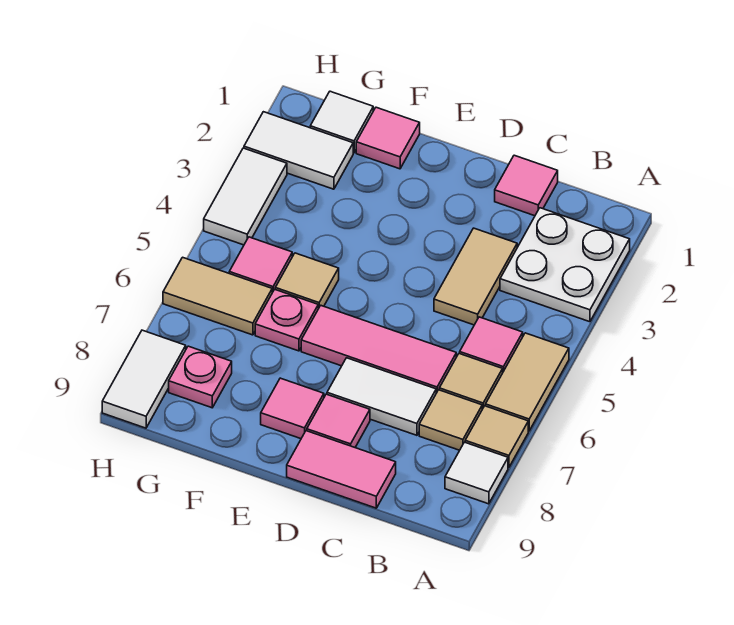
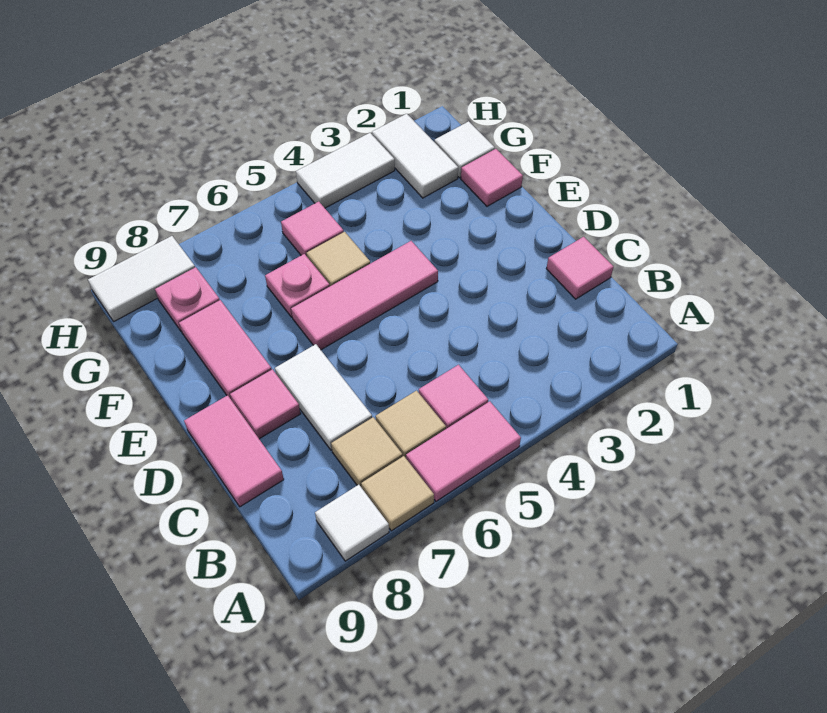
white 2x2 plate [500,208,630,322] -> none
tan 1x2 tile [485,333,569,431] -> pink 1x2 tile [406,401,521,501]
tan 1x2 tile [434,228,517,325] -> none
pink 1x3 tile [301,306,456,393] -> pink 1x3 tile turned to [291,241,438,350]
pink 1x1 tile [261,378,324,439] -> pink 1x2 tile [179,300,272,400]
tan 1x2 tile [163,257,272,335] -> none

